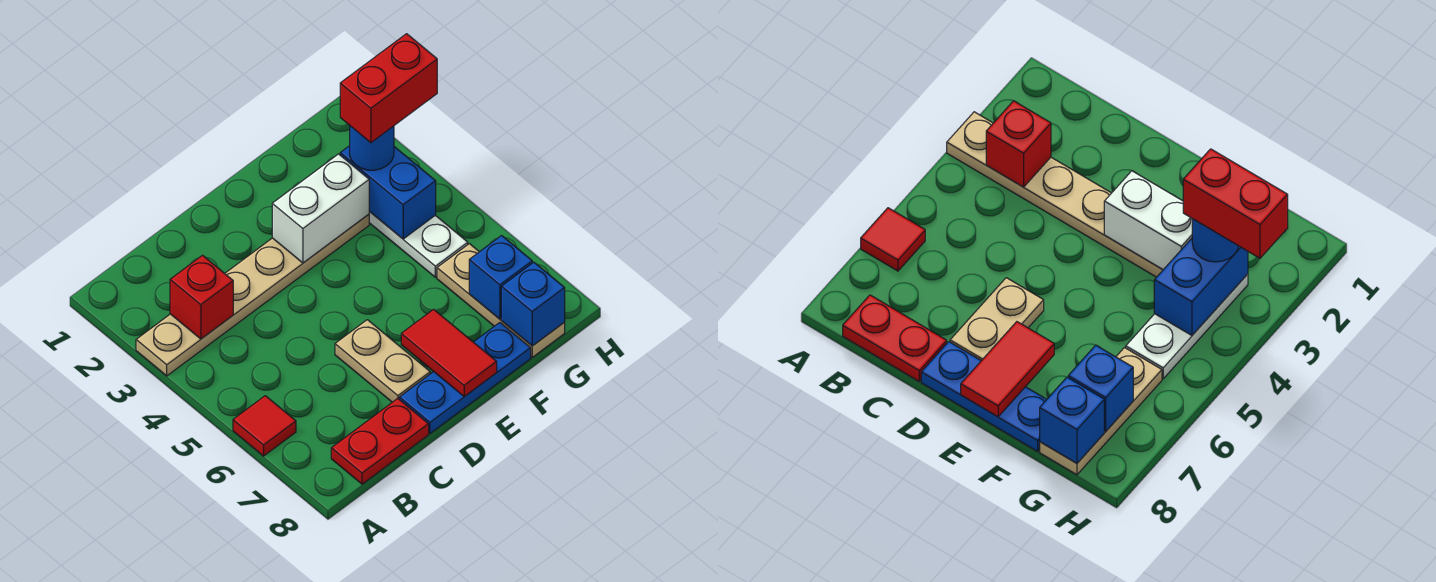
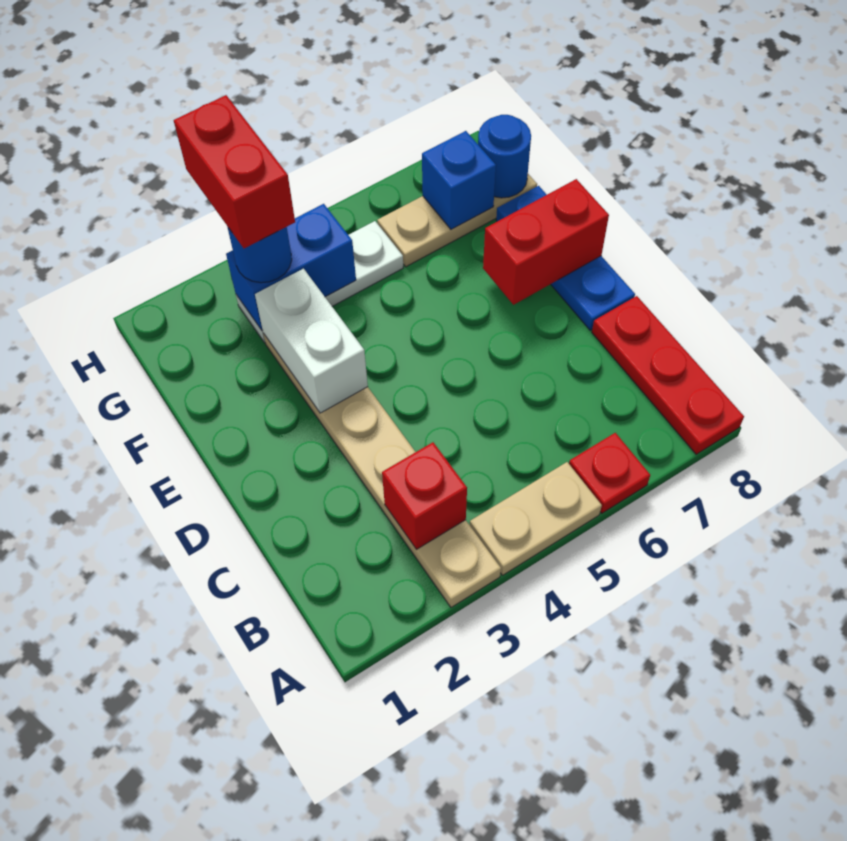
red 1x1 tile [233,396,296,456] -> red 1x1 plate [569,433,650,513]
red 1x2 plate [331,398,429,484] -> red 1x3 plate [592,296,744,454]
tan 1x2 plate [335,320,430,402] -> tan 1x2 plate moved to [470,462,602,575]
red 1x2 tile [401,309,497,397] -> red 1x2 brick [483,179,609,305]
blue 1x1 brick [501,262,565,346] -> blue 1x1 round brick [478,115,531,198]

